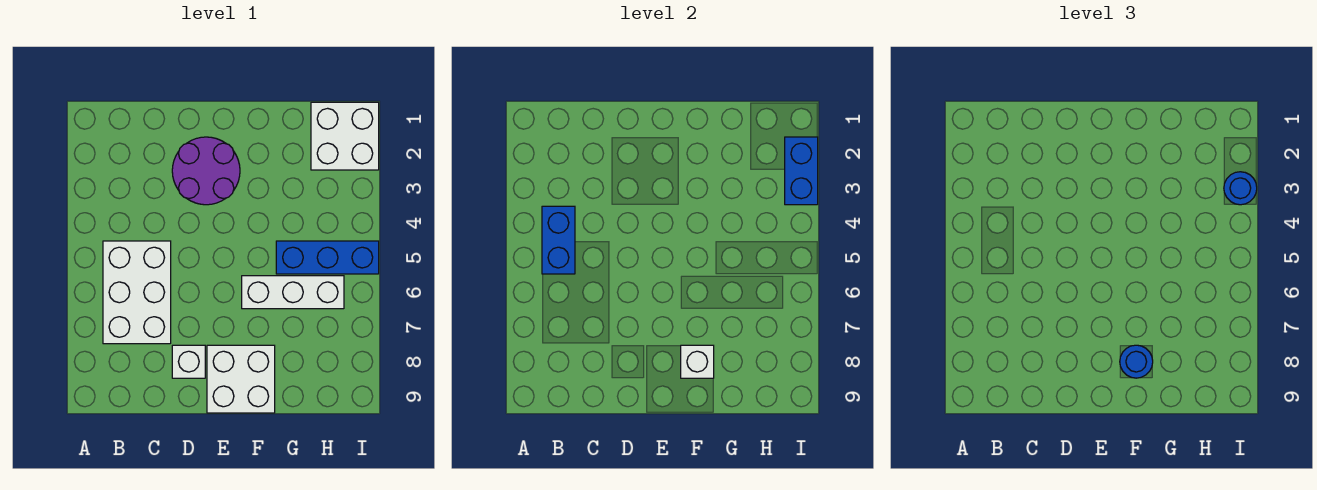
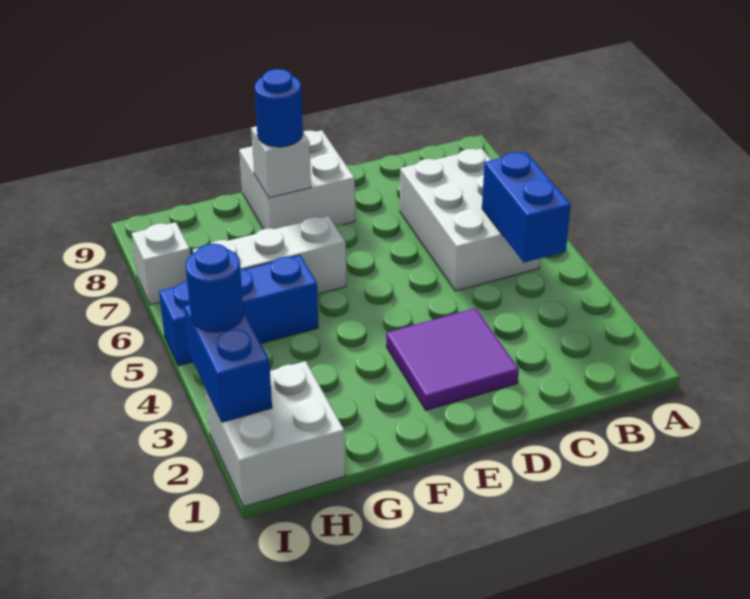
purple 2x2 round brick [172,137,240,205] -> purple 2x2 tile [386,308,519,410]
white 1x1 brick [172,345,205,378] -> white 1x1 brick moved to [132,222,190,305]

